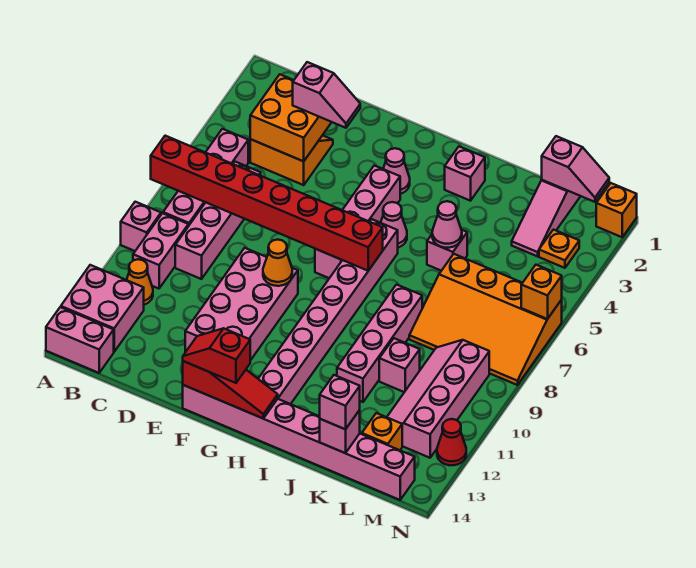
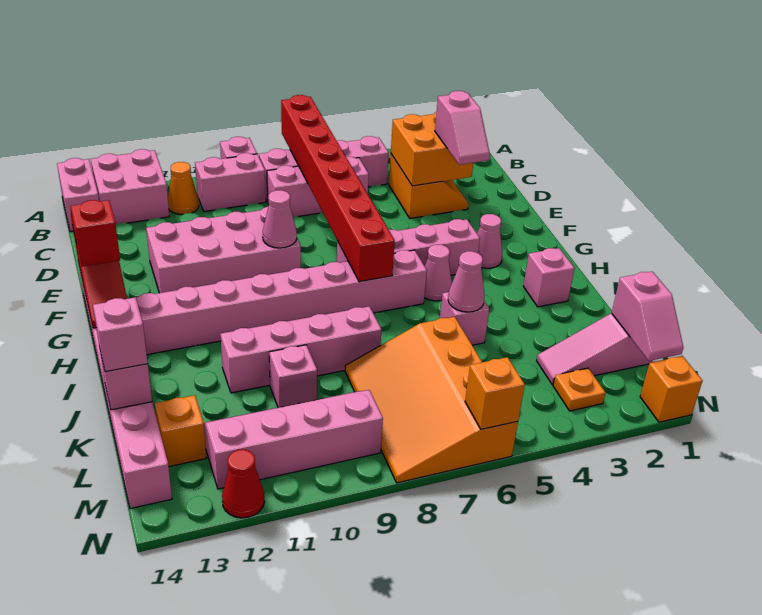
pink 1x4 brick [175,162,261,279] -> pink 1x3 brick [267,157,369,217]
orange 1x1 cone [263,240,292,286] -> pink 1x1 cone [263,190,297,248]

